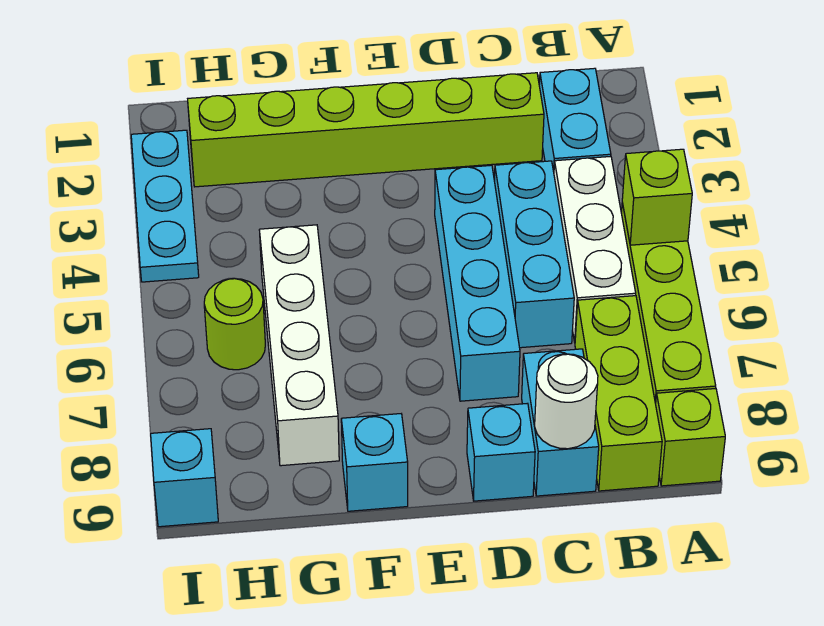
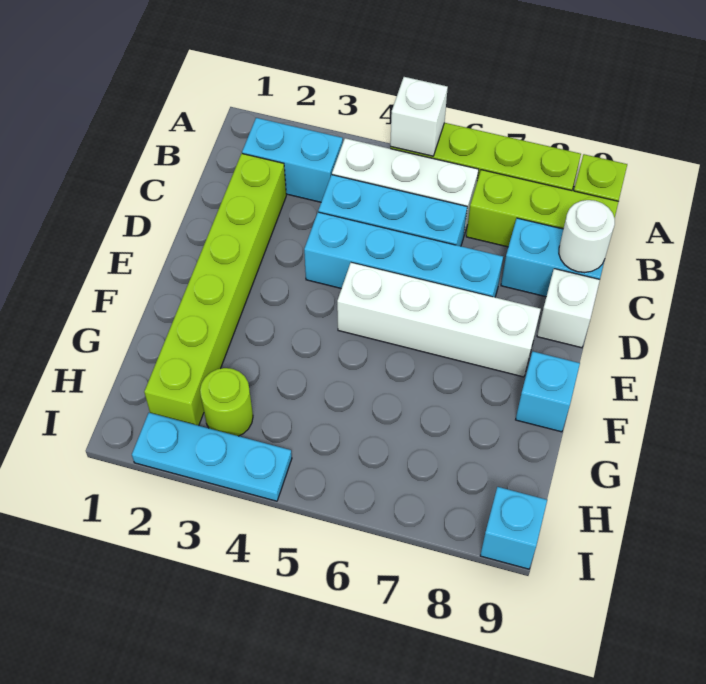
lime 1x1 brick [622,149,692,245] -> white 1x1 brick [390,77,448,156]
cyan 1x1 brick [467,403,535,501] -> white 1x1 brick [537,269,600,348]
white 1x4 brick [260,225,339,466] -> white 1x4 brick moved to [337,263,541,377]
lime 1x1 round brick [204,279,265,370] -> lime 1x1 round brick moved to [200,368,253,436]

